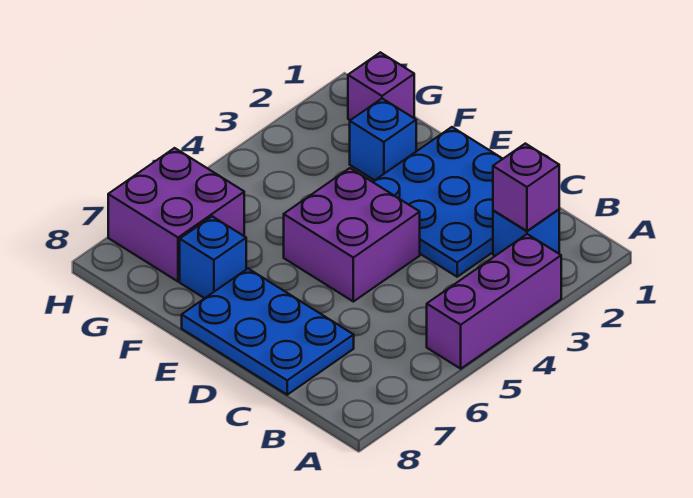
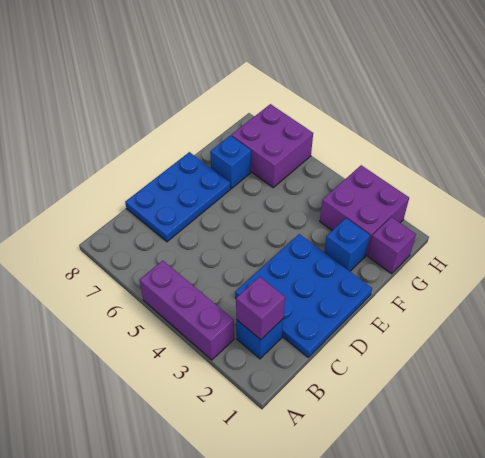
purple 2x2 brick [284,168,420,302] -> purple 2x2 brick moved to [320,165,409,255]

